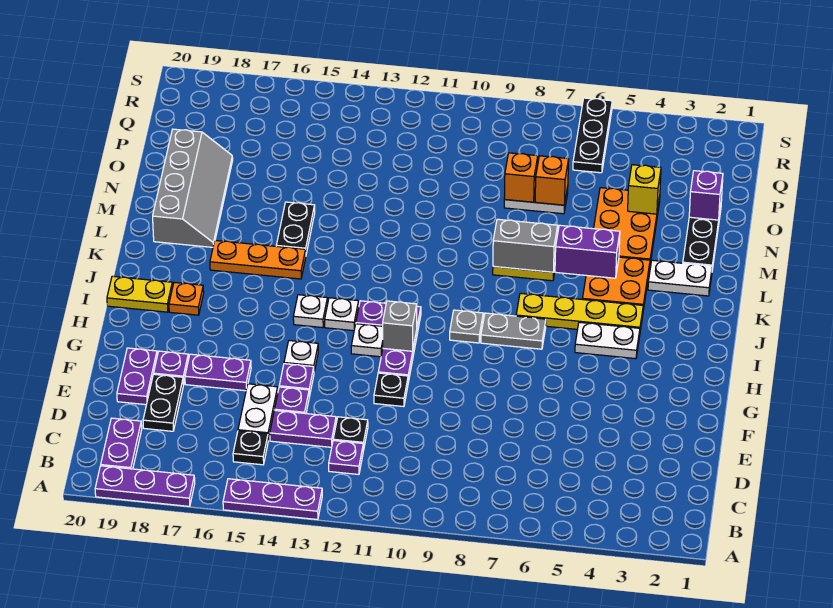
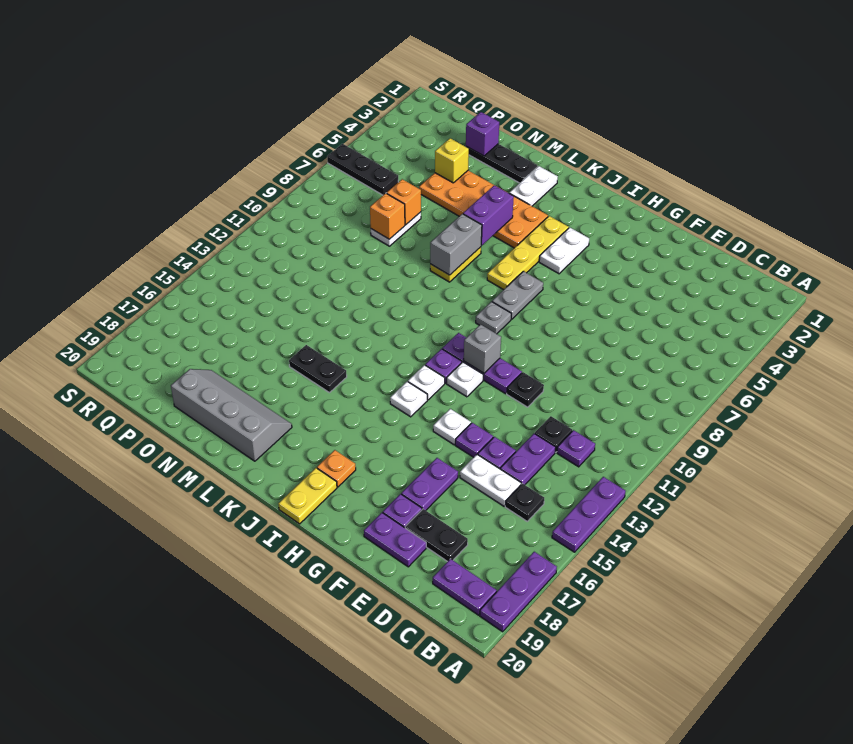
orange 1x3 plate [210,241,306,279] -> none

